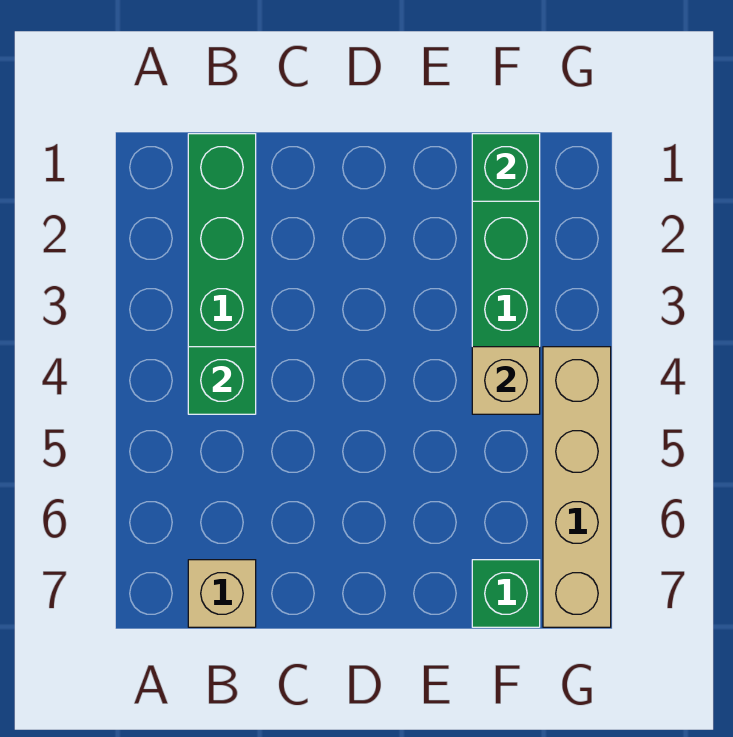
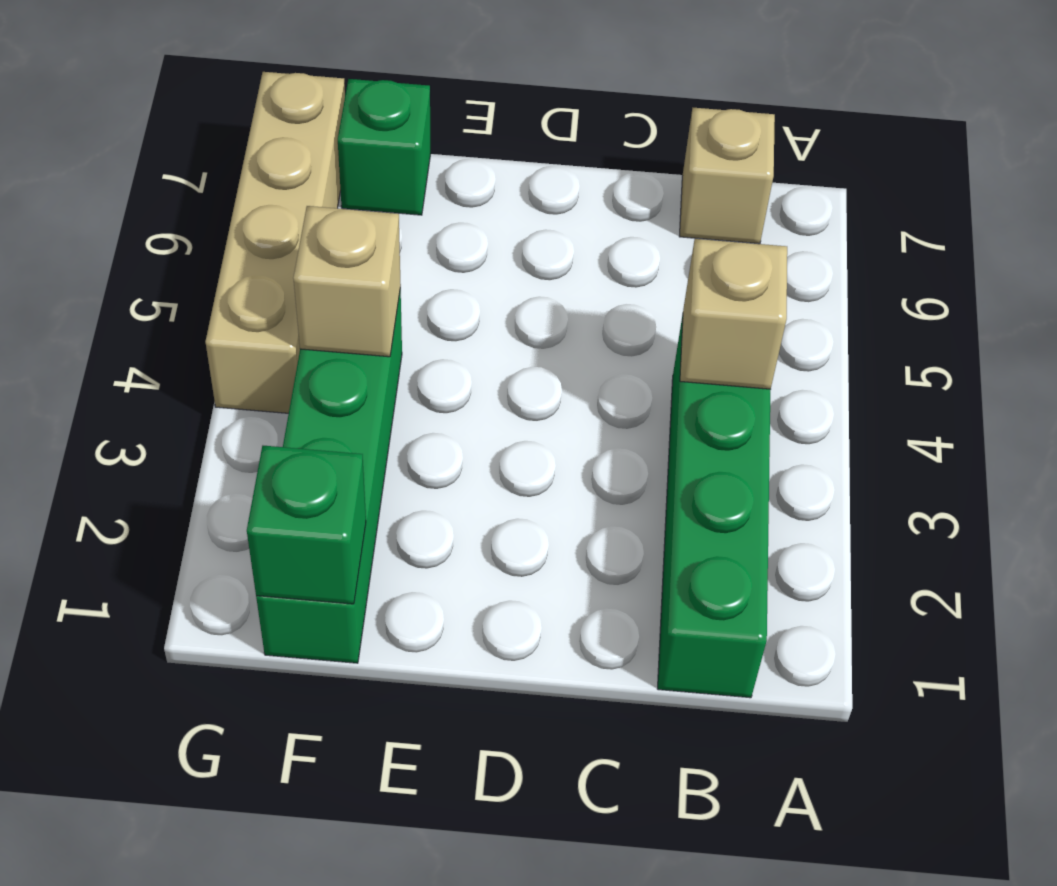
green 1x1 brick [188,347,256,414] -> tan 1x1 brick [680,239,787,389]

